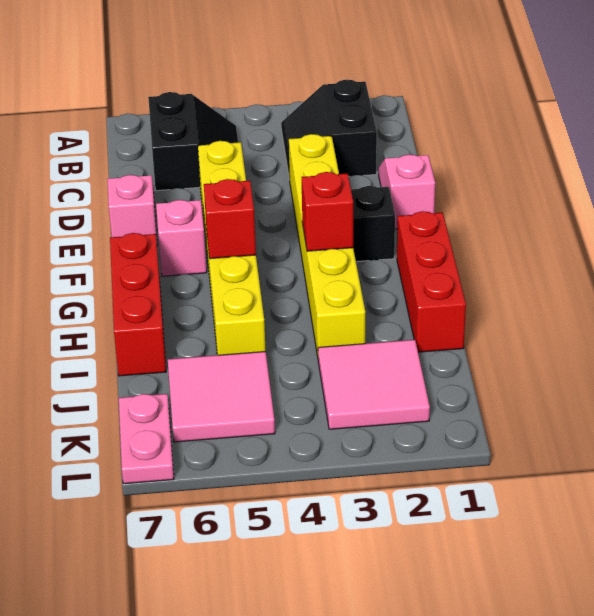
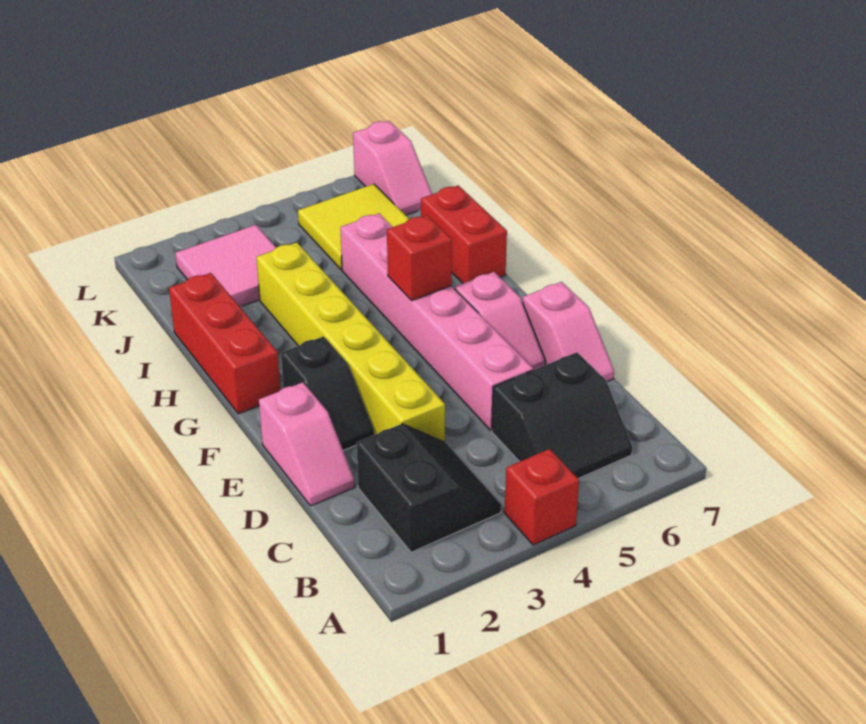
black 2x2 slope [148,92,238,191] -> black 2x2 slope turned to [492,352,632,479]
yellow 1x6 brick [198,141,266,355] -> pink 1x6 brick [340,213,533,430]
red 1x1 brick [302,172,353,251] -> red 1x1 brick moved to [505,449,579,545]
red 1x3 brick [110,233,166,376] -> red 1x2 brick [421,185,507,283]
pink 2x2 tile [168,351,275,442] -> yellow 2x2 tile [298,184,409,270]
pink 1x2 plate [119,394,174,484] -> pink 1x2 slope [353,121,432,215]

